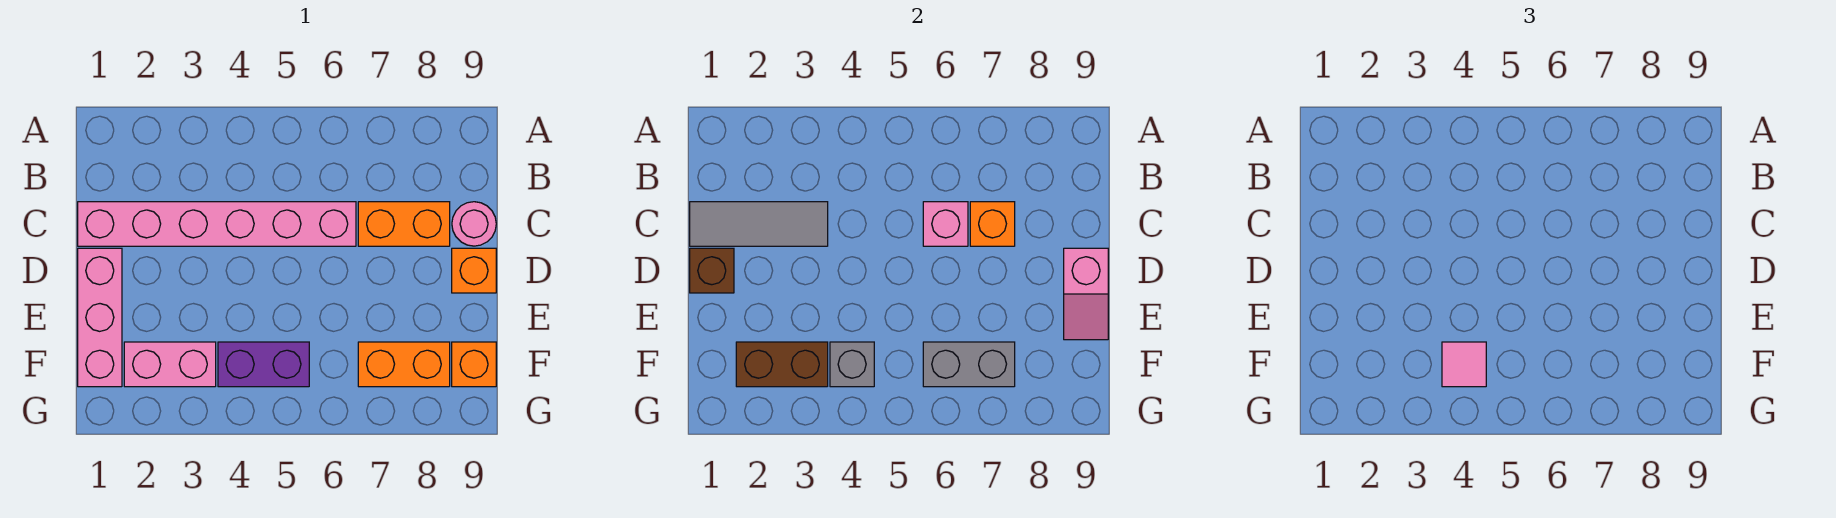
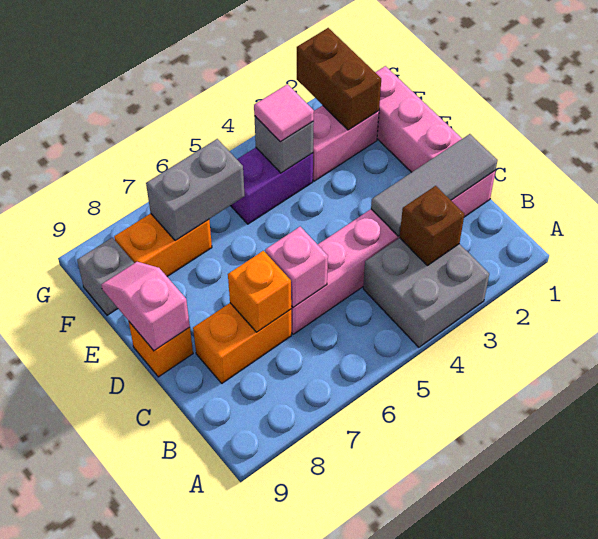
none -> grey 2x2 brick [363,238,489,347]
pink 1x1 round brick [452,202,496,246] -> none
brown 1x1 brick [690,248,734,293] -> brown 1x1 brick moved to [399,186,464,266]
brown 1x2 brick [736,342,828,387] -> brown 1x2 brick turned to [297,28,381,130]
orange 1x1 brick [452,342,496,387] -> grey 1x1 brick [77,238,134,315]

